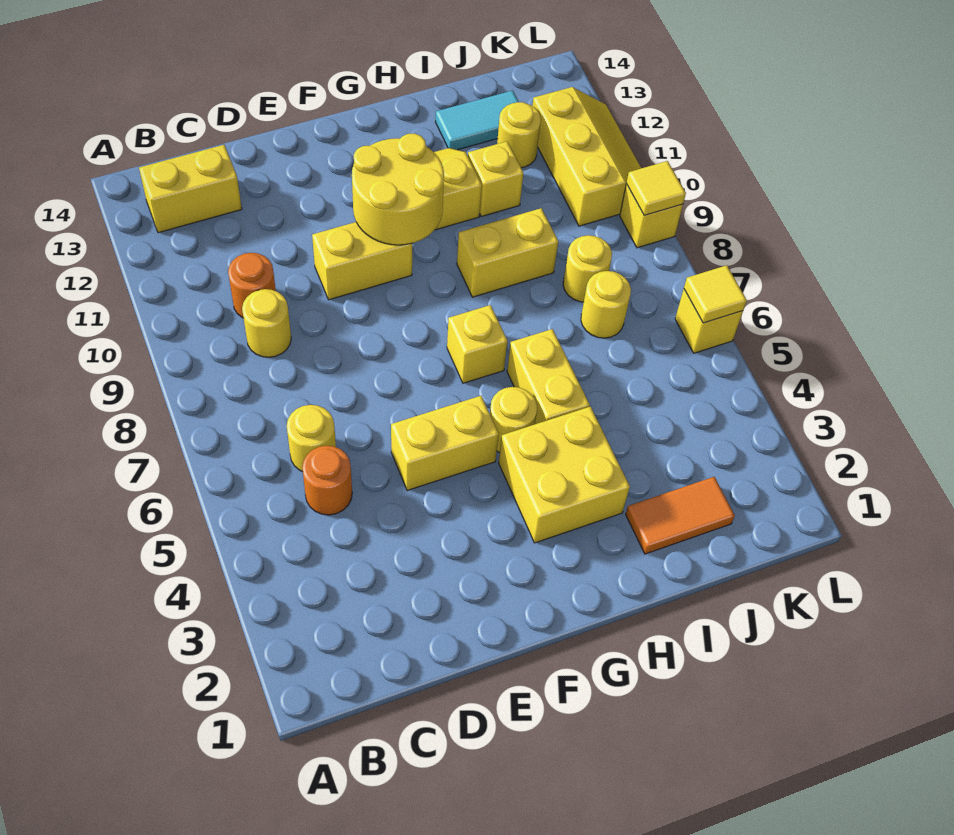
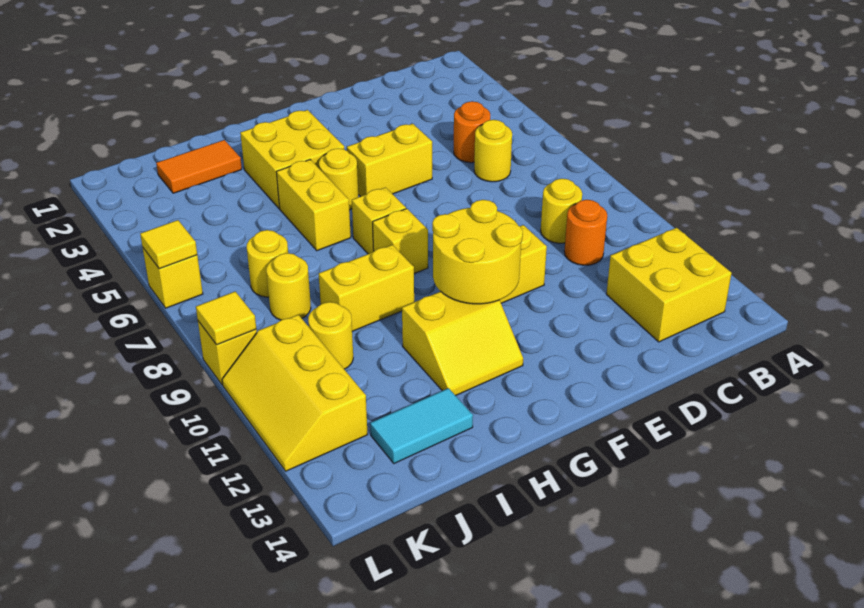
yellow 1x2 brick [139,145,242,233] -> yellow 2x2 brick [606,228,732,342]
yellow 1x1 brick [468,141,523,216] -> yellow 1x1 brick moved to [373,209,428,274]
yellow 1x1 round brick [497,102,541,168] -> yellow 1x1 round brick moved to [308,302,353,369]

